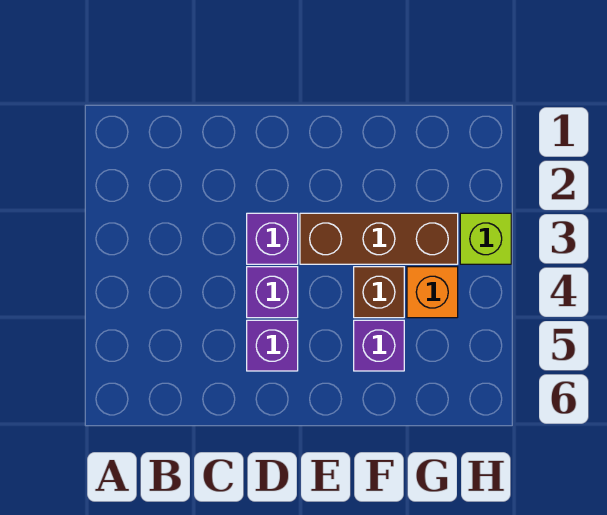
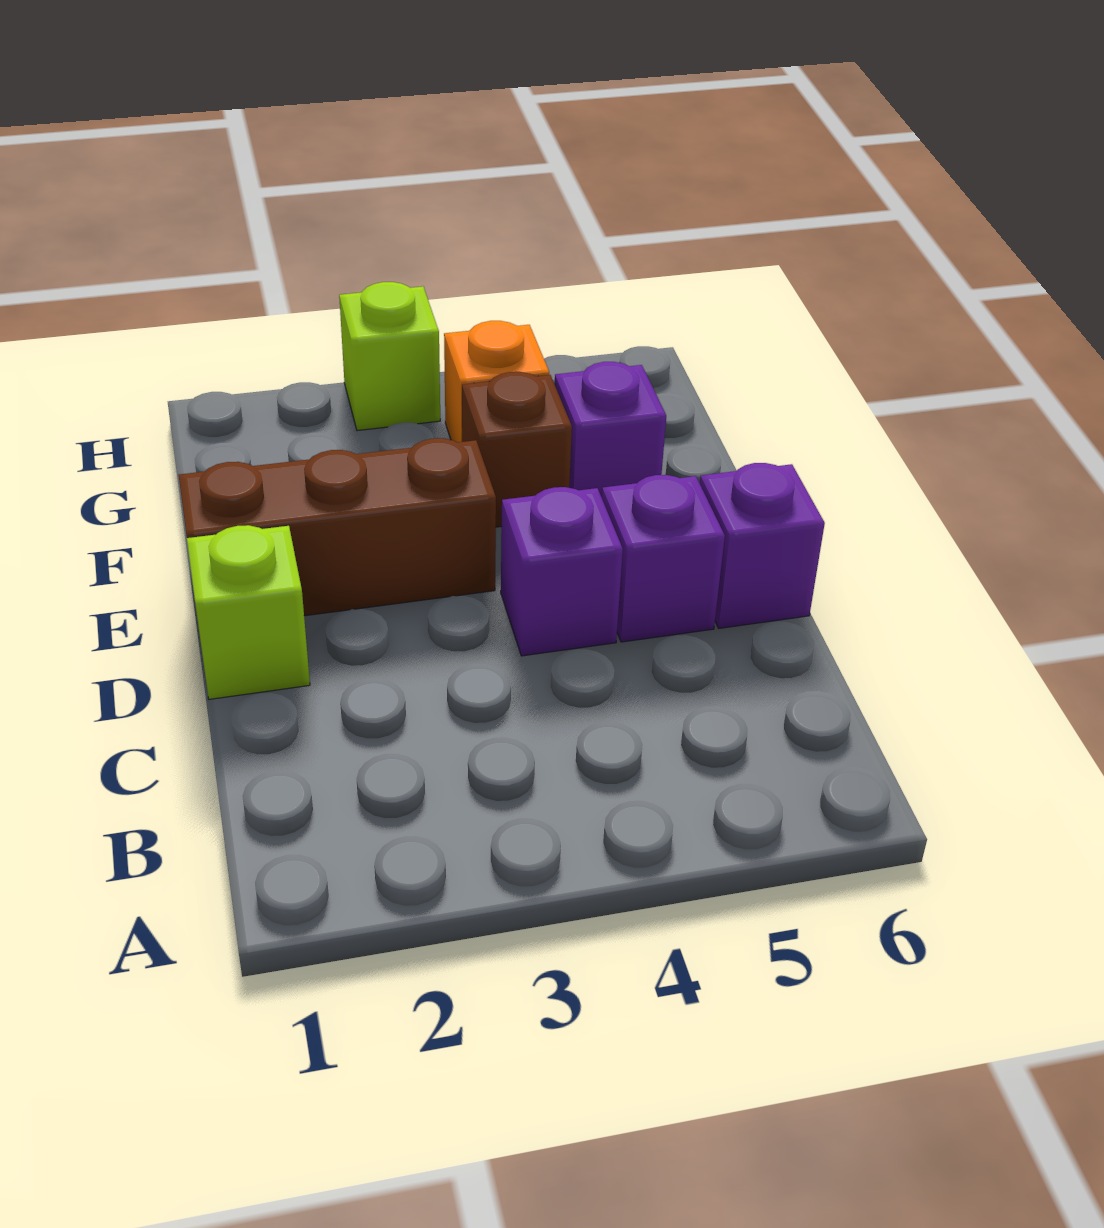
none -> lime 1x1 brick [187,525,310,699]
purple 1x1 brick [247,213,298,264] -> purple 1x1 brick moved to [700,463,825,628]
brown 1x3 brick [300,213,458,264] -> brown 1x3 brick turned to [179,438,496,616]

